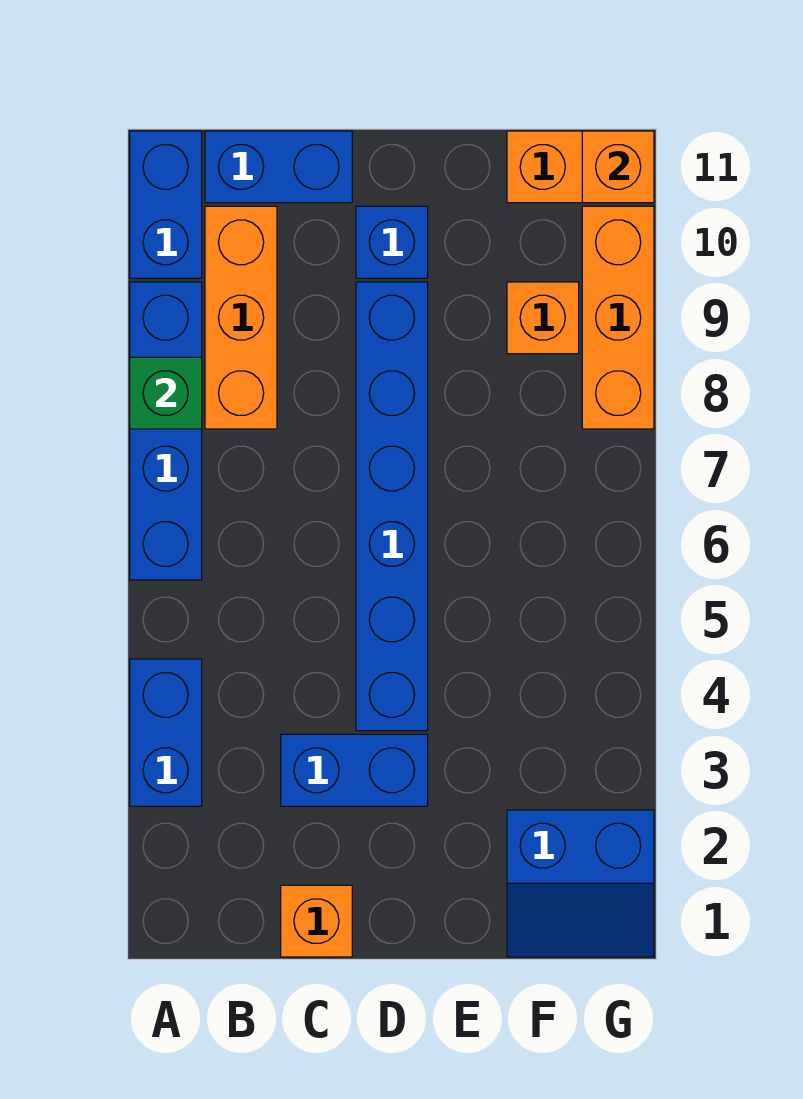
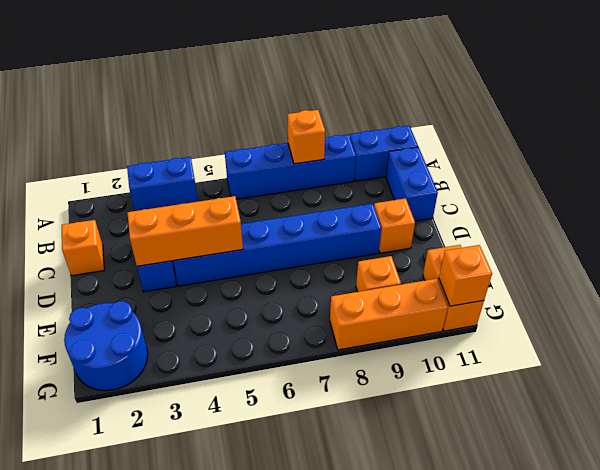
green 1x1 brick [130,357,202,429] -> orange 1x1 brick [287,110,325,164]
orange 1x3 brick [205,206,277,429] -> orange 1x3 brick moved to [127,196,243,266]
blue 1x1 brick [356,206,428,278] -> orange 1x1 brick [374,198,415,253]
blue 2x2 slope [507,810,654,957] -> blue 2x2 round brick [64,301,148,391]

